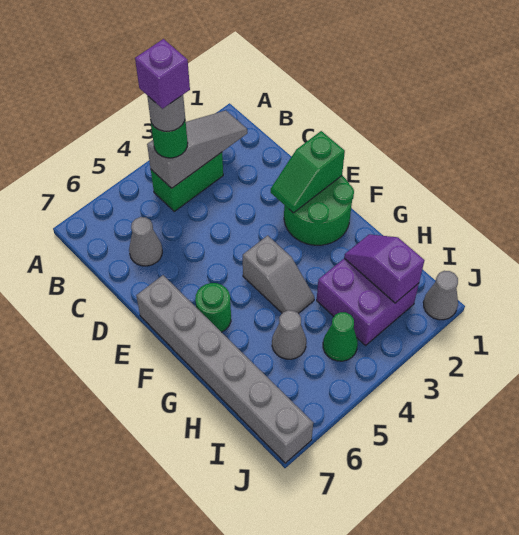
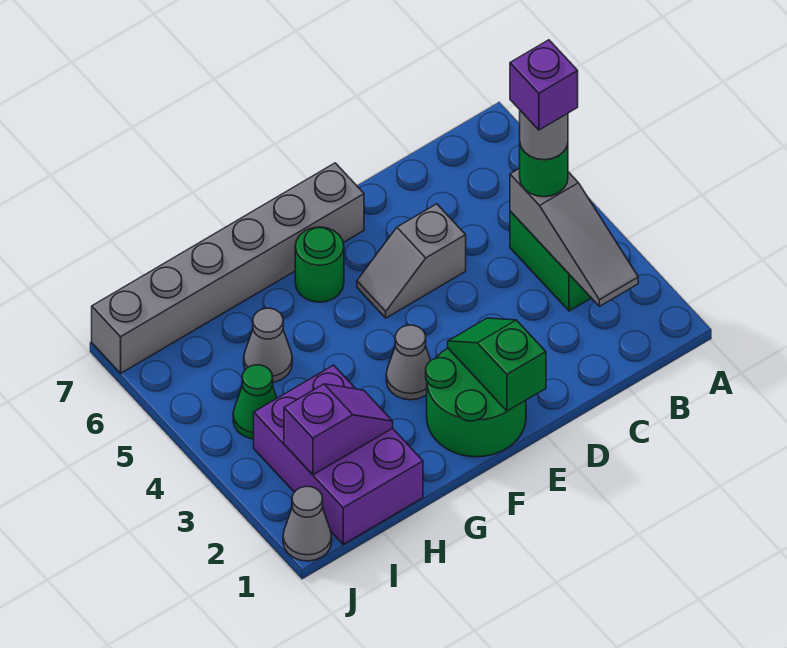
grey 1x1 cone [129,217,162,266] -> grey 1x1 cone moved to [386,325,431,400]
grey 1x2 slope [243,235,314,313] -> grey 1x2 slope moved to [357,204,466,318]
purple 2x2 brick [317,258,419,345] -> purple 2x3 brick [254,365,423,544]

